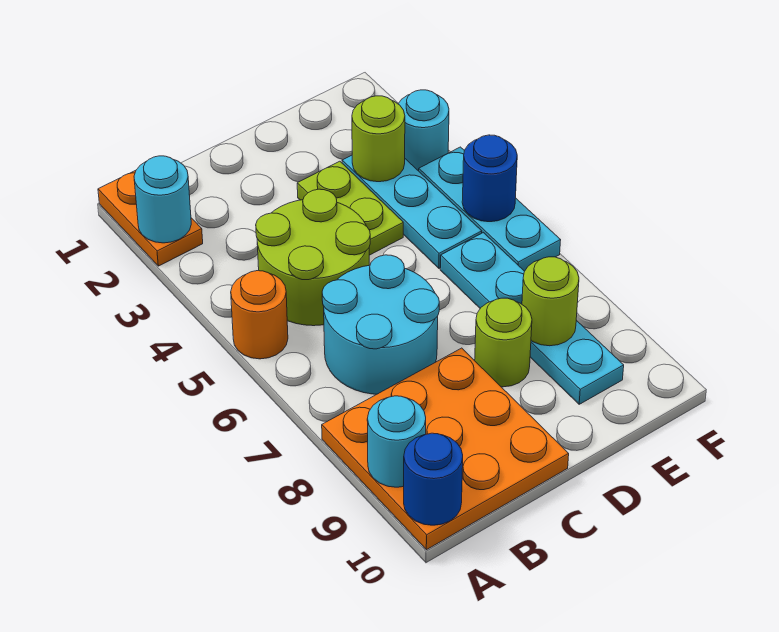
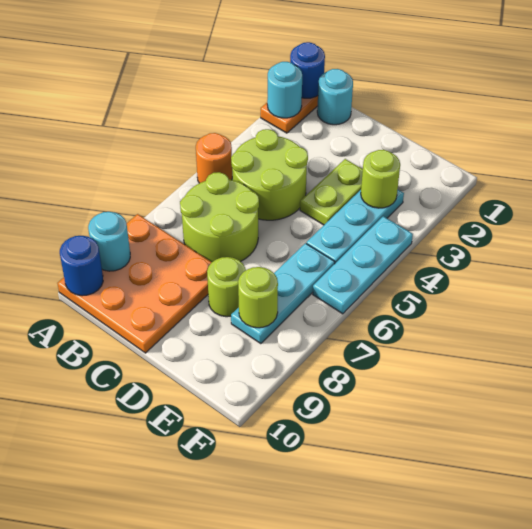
cyan 2x2 round brick [322,255,439,394] -> lime 2x2 round brick [180,172,259,262]
cyan 1x4 plate [440,233,624,404] -> cyan 1x3 plate [231,243,335,344]
cyan 1x1 round brick [399,90,449,171] -> cyan 1x1 round brick moved to [317,69,353,125]
blue 1x1 round brick [462,135,517,222] -> blue 1x1 round brick moved to [290,42,325,98]

